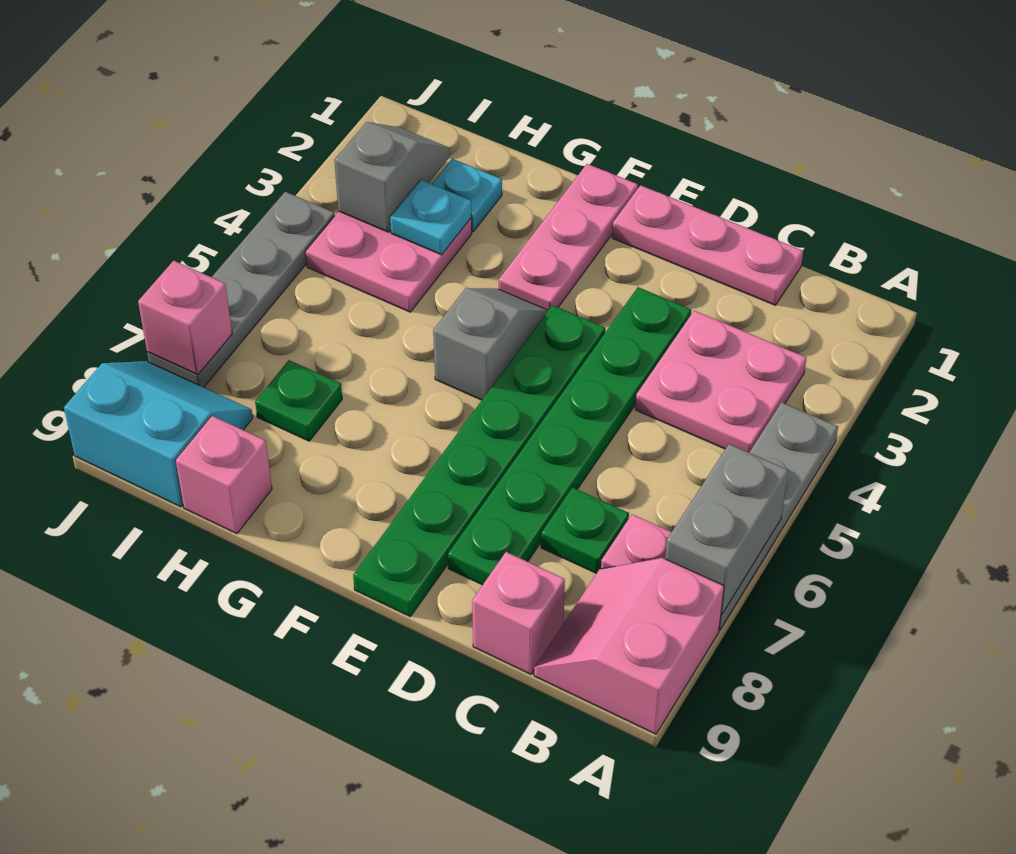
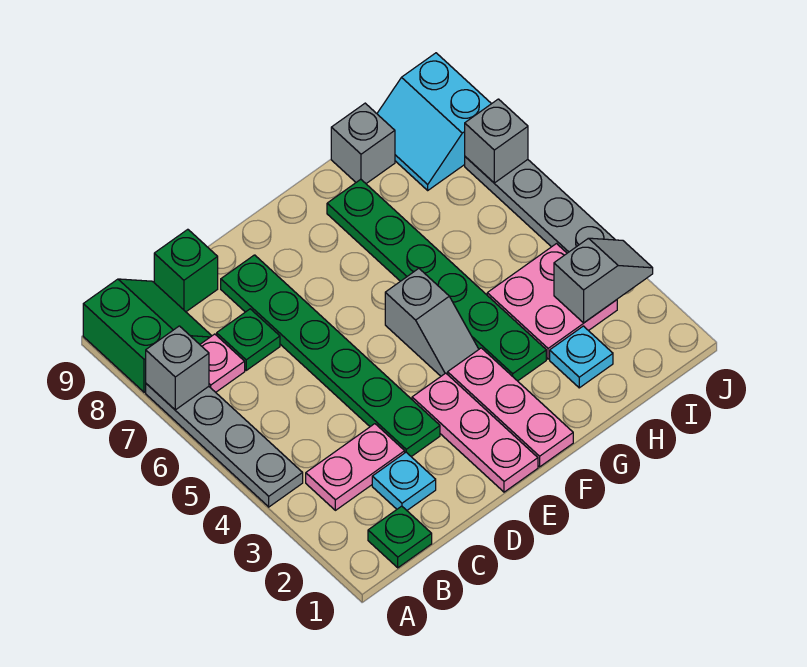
grey 1x2 brick [665,444,788,615] -> grey 1x1 brick [146,326,209,410]
pink 2x2 slope [534,558,724,734] -> green 2x2 slope [83,279,211,392]
pink 2x2 plate [635,311,806,452] -> pink 1x2 plate [306,424,405,510]
pink 1x3 plate [612,185,803,305] -> pink 1x3 plate turned to [412,373,538,492]
pink 1x1 brick [472,552,565,674] -> green 1x1 brick [154,229,218,312]
green 1x6 plate [353,305,605,616] -> green 1x6 plate moved to [327,179,546,381]
cyan 1x1 plate [390,180,472,255] -> cyan 1x1 plate moved to [372,452,436,510]
green 1x1 plate [255,360,342,441] -> green 1x1 plate moved to [368,506,432,568]
pink 1x1 brick [175,416,272,534] -> grey 1x1 brick [331,103,395,184]
grey 1x2 slope [334,122,450,232] -> grey 1x2 slope turned to [554,238,653,323]
cyan 2x2 slope [64,361,253,507] -> cyan 2x2 slope turned to [377,53,491,190]
pink 1x1 brick [138,261,232,375] -> grey 1x1 brick [465,99,528,183]

